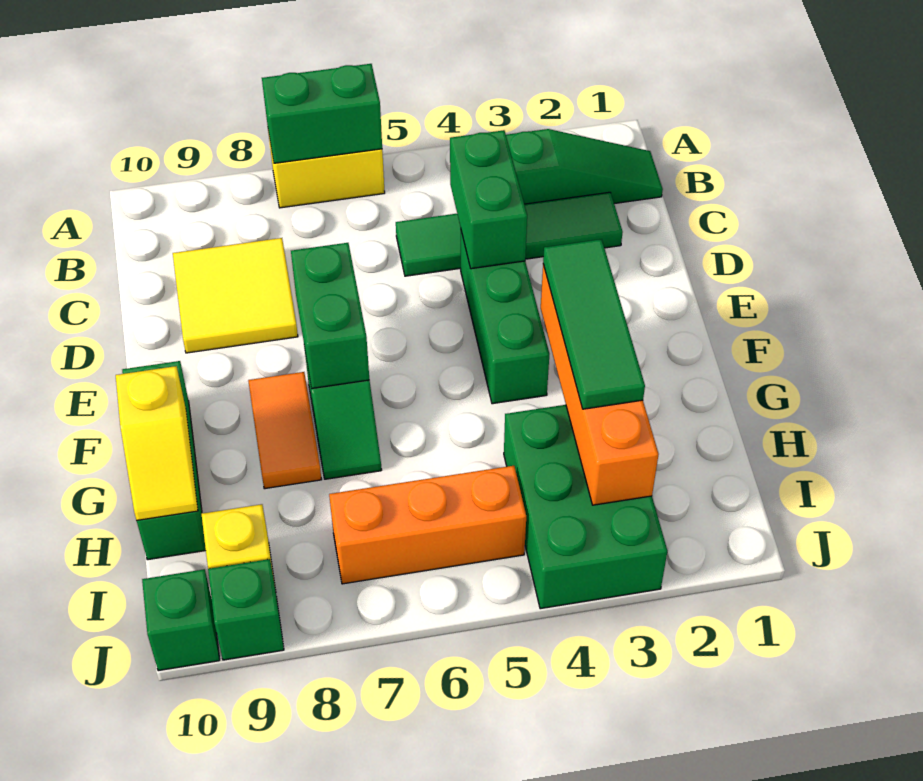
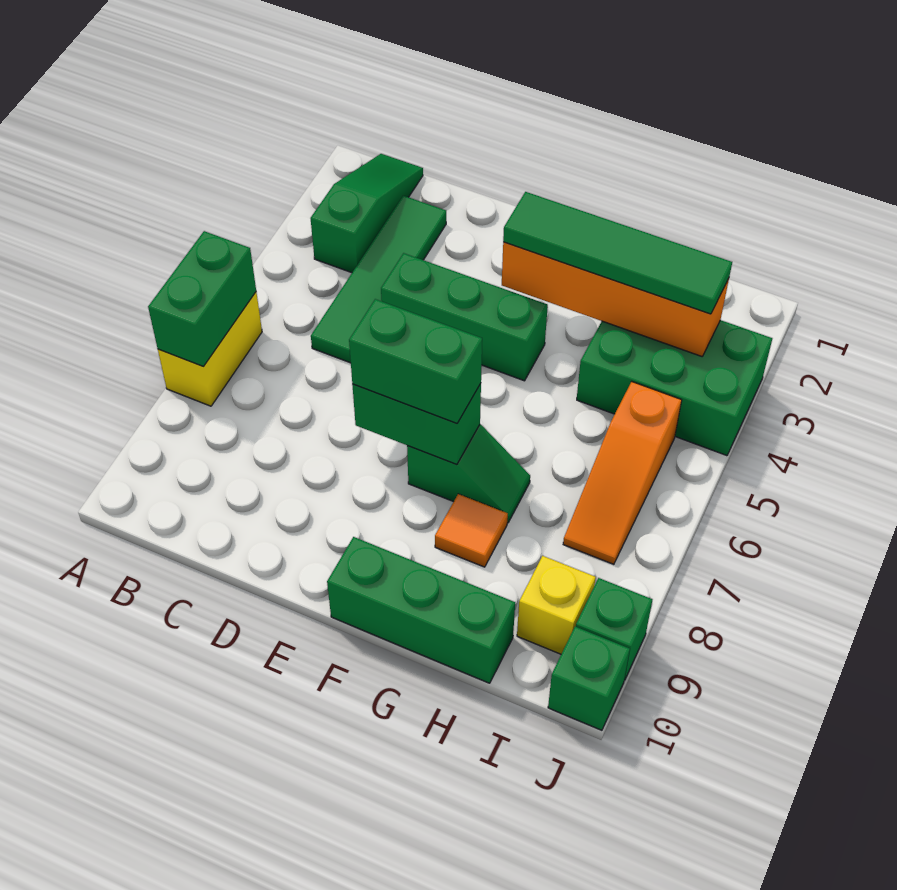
green 1x2 brick [450,130,527,269] -> green 1x2 brick moved to [349,299,482,423]
yellow 2x2 tile [173,238,298,353] -> none
green 1x3 tile [543,239,645,409] -> green 1x4 tile [503,192,732,314]
orange 1x2 tile [248,372,322,489] -> orange 1x1 tile [435,494,508,567]
yellow 1x2 slope [116,366,198,520] -> none
orange 1x3 brick [329,466,526,584] -> orange 1x3 slope [563,382,682,564]

